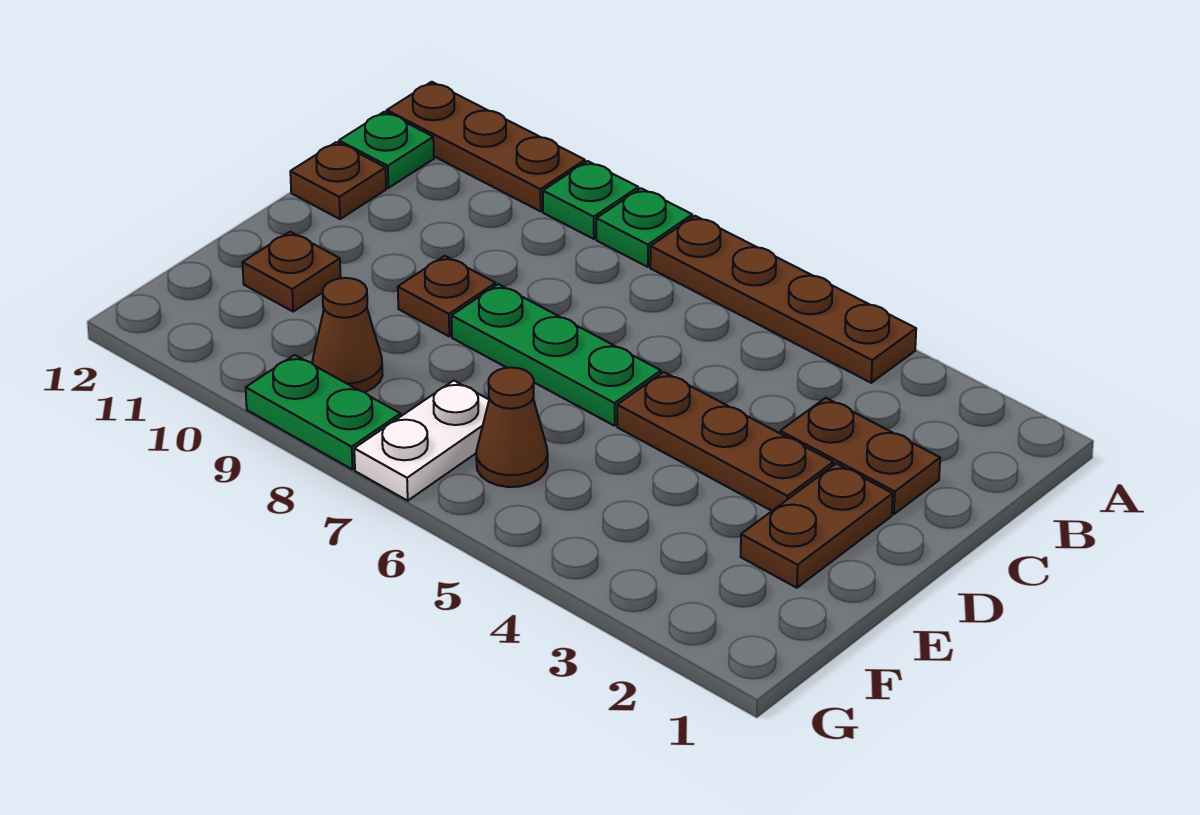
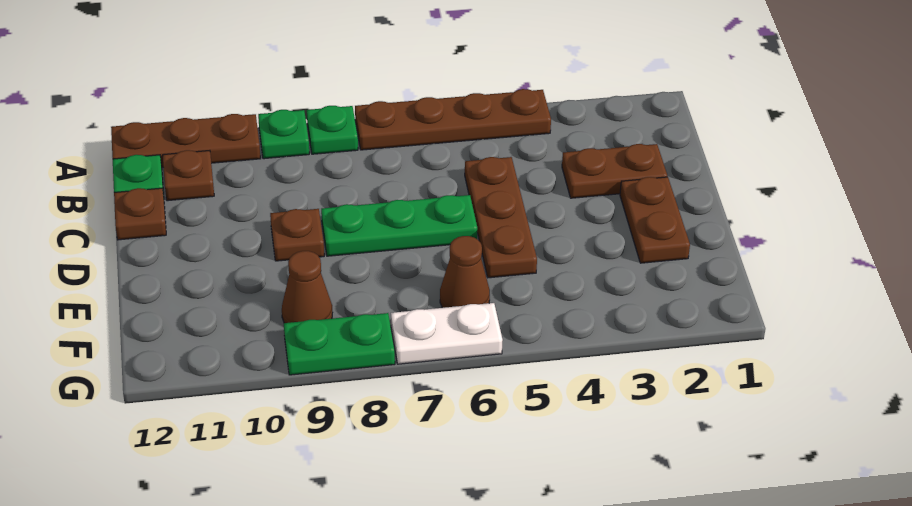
brown 1x3 plate [617,372,833,511] -> brown 1x3 plate turned to [465,157,537,278]
brown 1x1 plate [242,232,341,311] -> brown 1x1 plate moved to [163,150,214,201]
white 1x2 plate [354,381,489,501] -> white 1x2 plate turned to [391,303,503,364]

